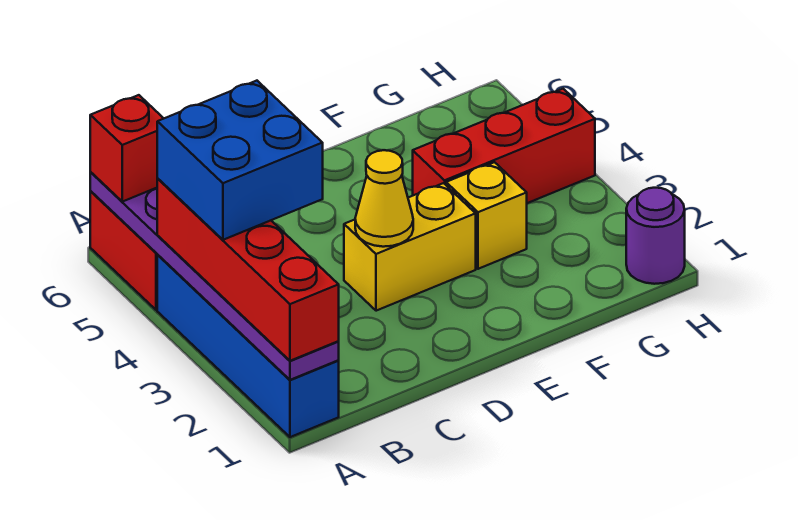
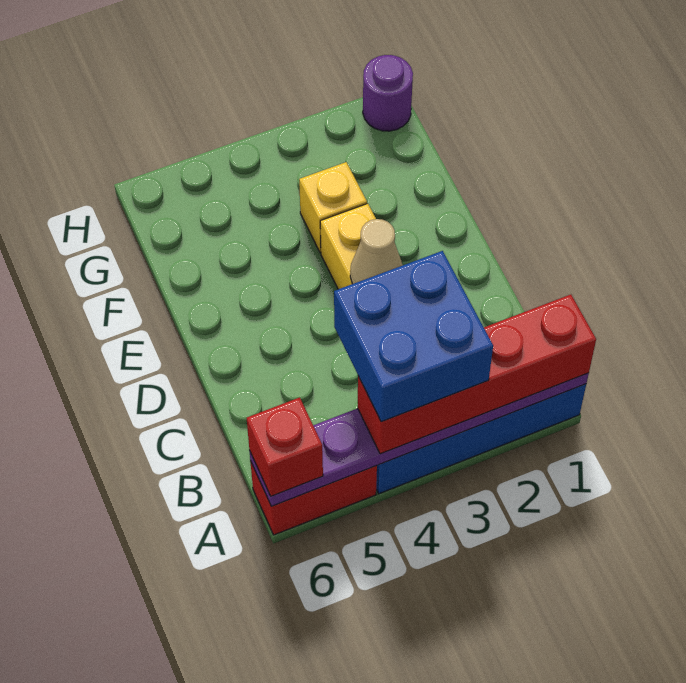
yellow 1x1 cone [355,150,413,247] -> tan 1x1 cone [350,219,403,284]
red 1x3 brick [413,89,595,203] -> none

